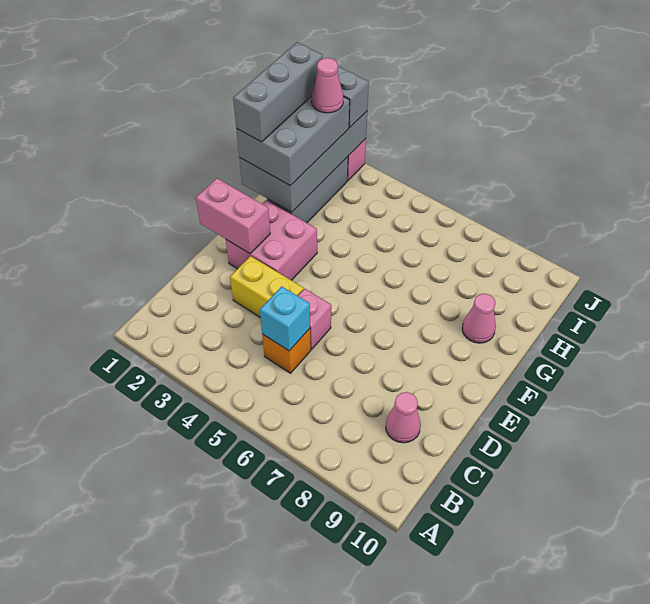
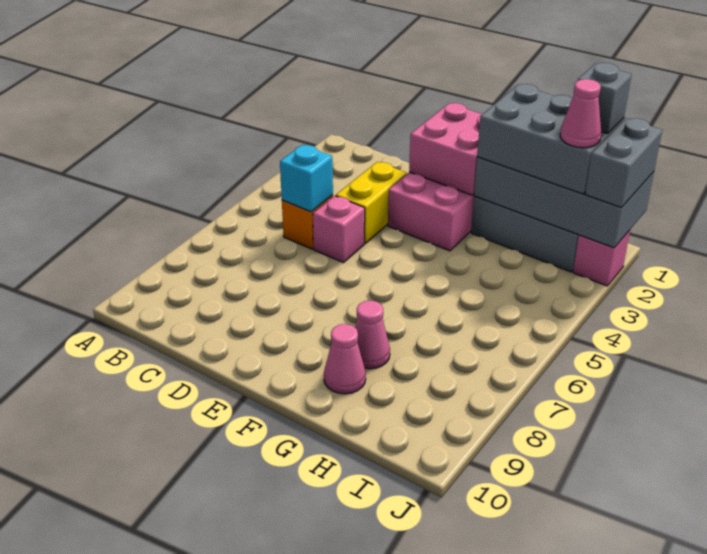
pink 1x1 cone [386,392,421,443] -> pink 1x1 cone moved to [355,301,390,369]
pink 1x2 brick [196,178,270,254] -> pink 2x2 brick [409,103,482,195]
grey 1x3 brick [233,42,323,142] -> grey 1x1 brick [578,63,632,134]

